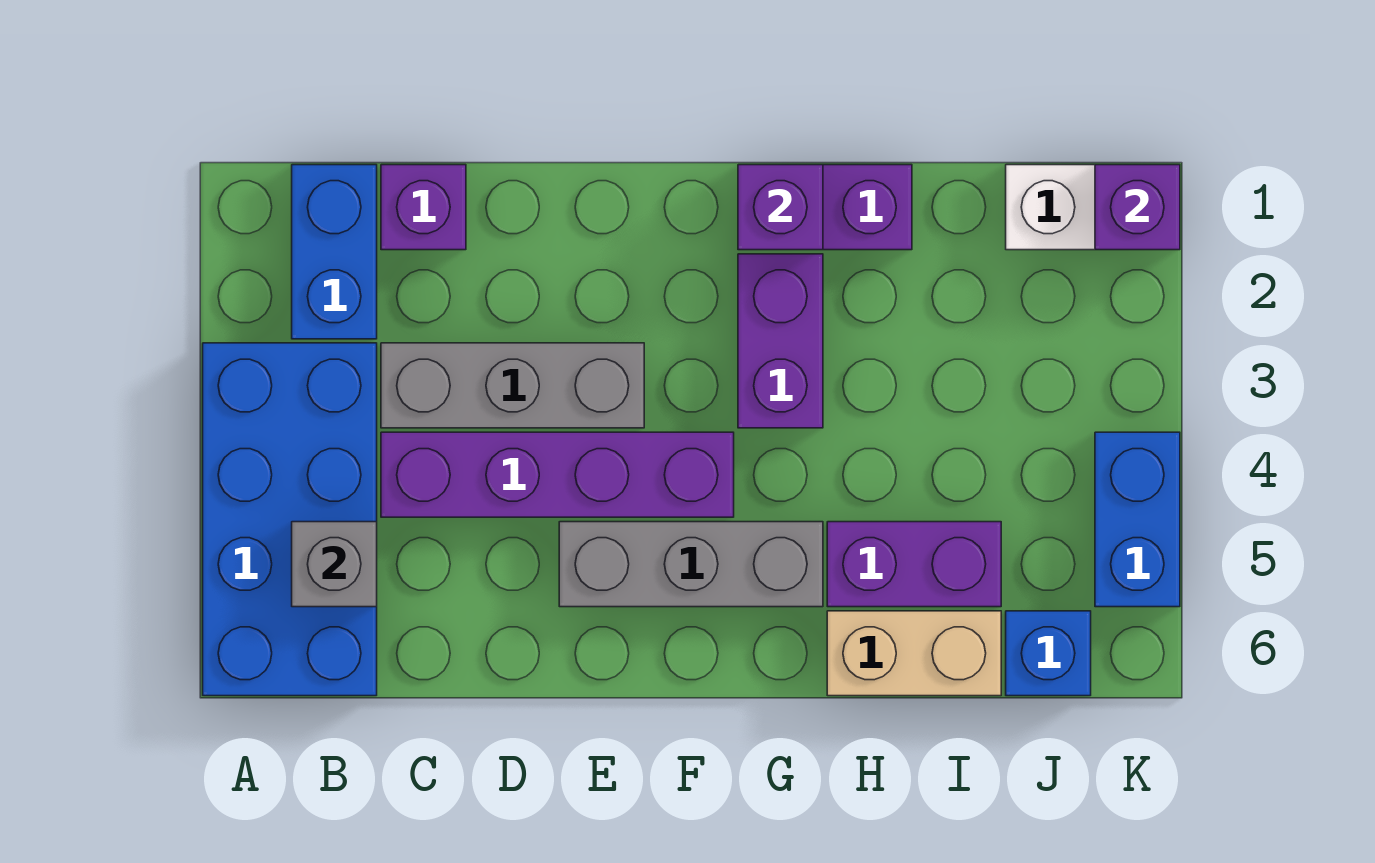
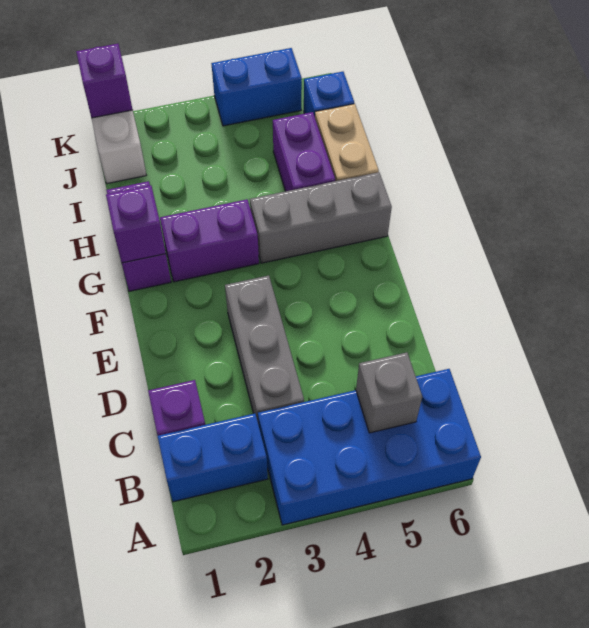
purple 1x4 brick [381,432,734,517] -> none
grey 1x3 brick [559,522,823,607] -> grey 1x3 brick turned to [250,172,392,263]

